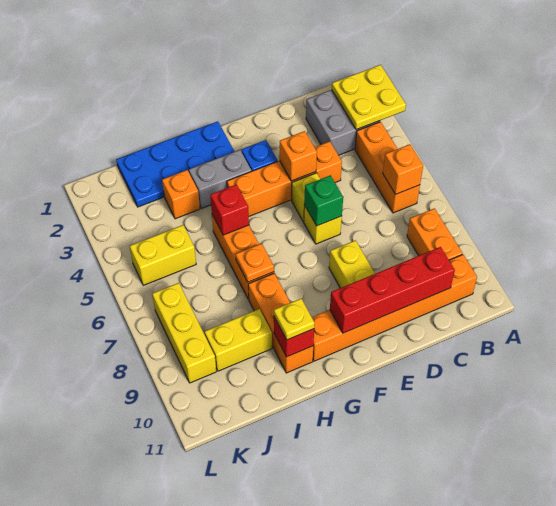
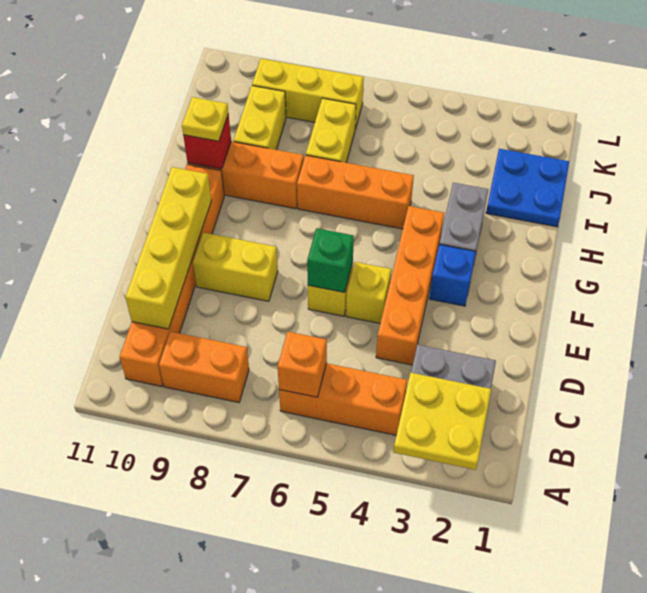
red 1x4 brick [330,247,455,333] -> yellow 1x4 brick [126,167,211,329]
orange 1x1 brick [279,131,317,181] -> none
blue 2x4 plate [116,121,235,207] -> blue 2x2 plate [486,149,569,227]
red 1x1 brick [210,184,249,235] -> none
orange 1x1 plate [236,243,274,282] -> none
orange 1x1 brick [162,170,200,219] -> none
yellow 1x2 brick [130,225,196,285] -> yellow 1x2 brick moved to [306,98,356,163]

